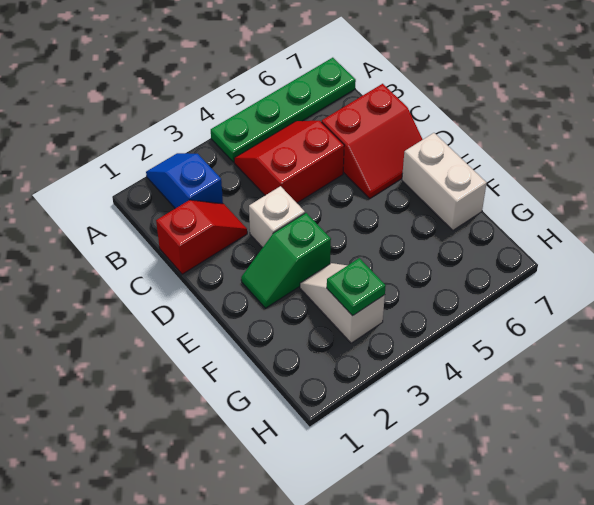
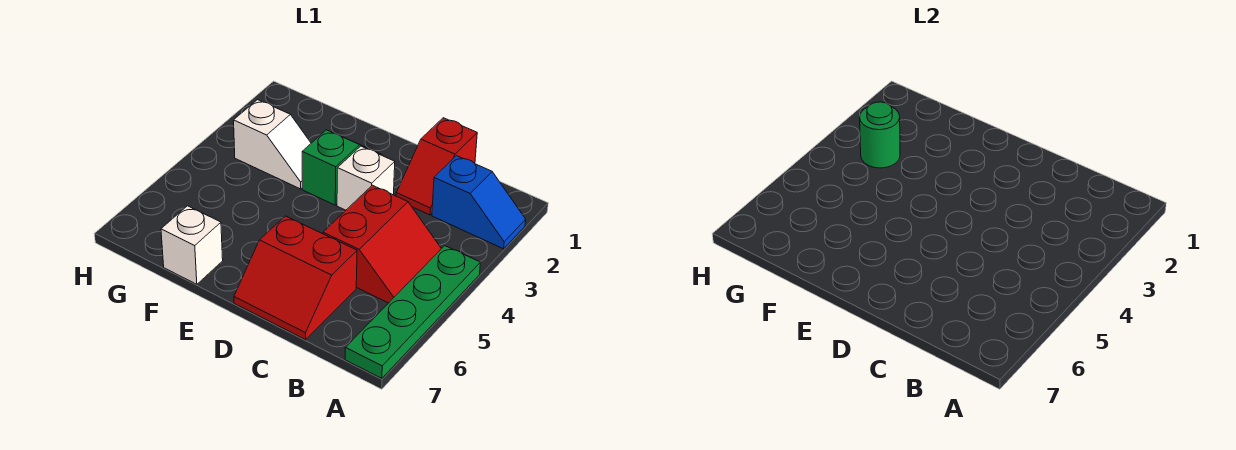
red 2x2 slope [322,84,423,198] -> red 2x2 slope turned to [234,216,357,340]
white 1x2 brick [402,133,486,230] -> white 1x1 brick [161,206,223,284]
green 1x1 plate [327,258,386,316] -> green 1x1 round brick [860,102,900,168]

